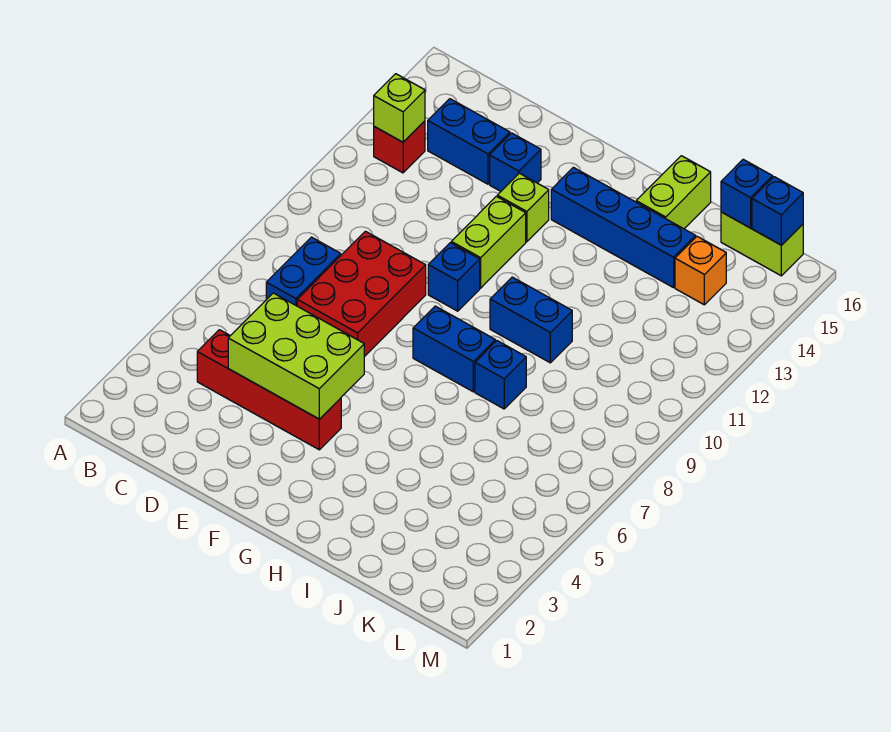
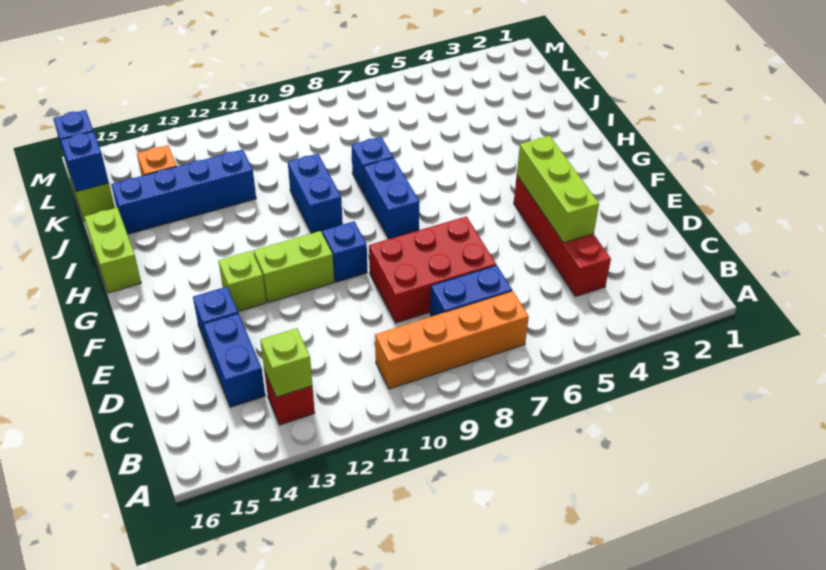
none -> orange 1x4 brick [375,291,529,389]
lime 2x3 brick [228,293,364,419] -> lime 1x3 brick [517,136,599,243]
blue 1x4 brick [551,167,696,288] -> blue 1x4 brick turned to [111,149,256,234]
lime 1x2 brick [636,156,711,229] -> lime 1x2 brick turned to [84,208,141,293]

